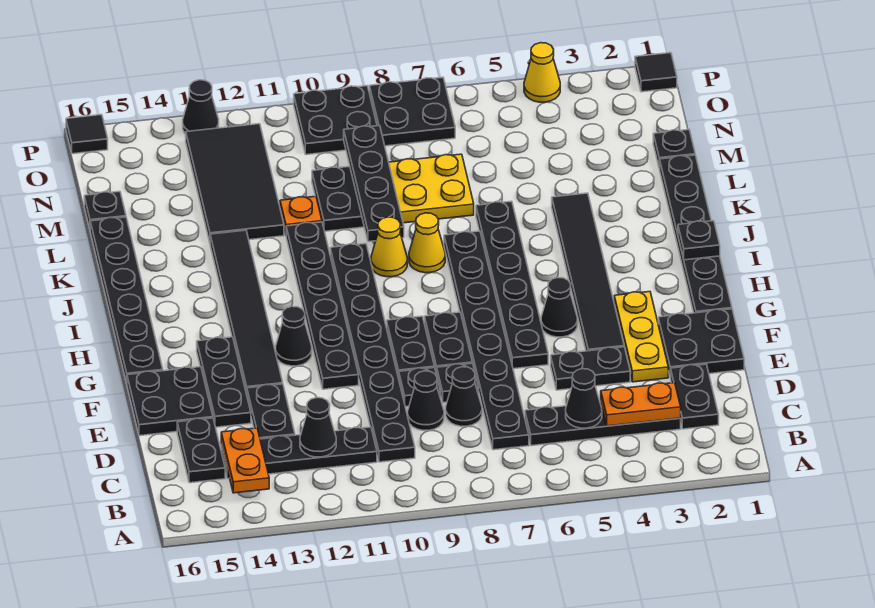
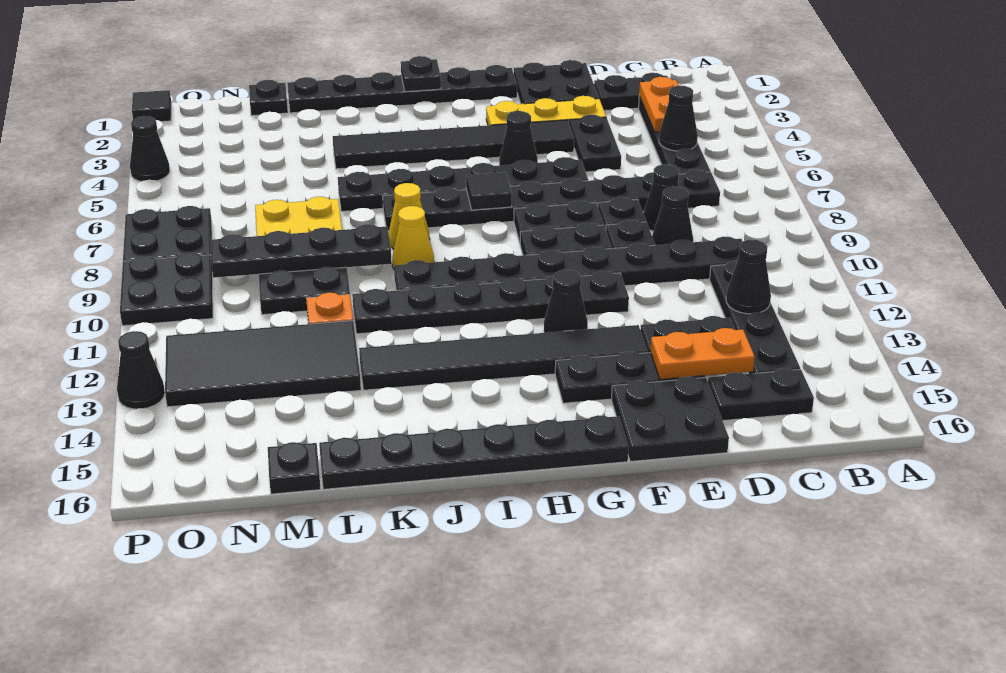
orange 1x2 plate [221,428,269,493] -> orange 1x2 plate moved to [650,328,755,380]
yellow 1x1 cone [524,43,560,102] -> black 1x1 cone [130,116,170,182]
black 1x1 tile [66,115,108,154] -> black 1x1 tile moved to [466,172,512,210]

